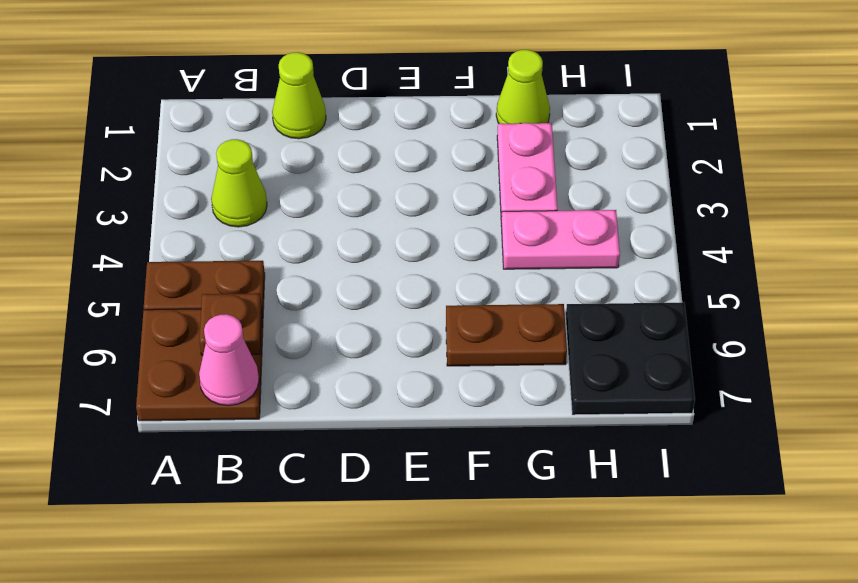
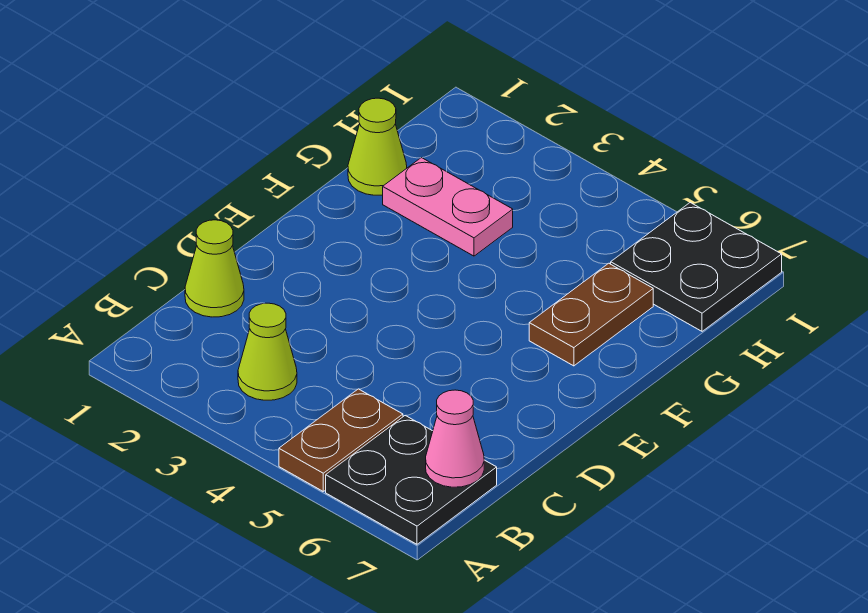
brown 2x2 plate [136,309,263,421] -> black 2x2 plate [326,416,497,544]
brown 1x1 plate [199,293,262,355] -> none
pink 1x2 plate [501,210,620,269] -> none

